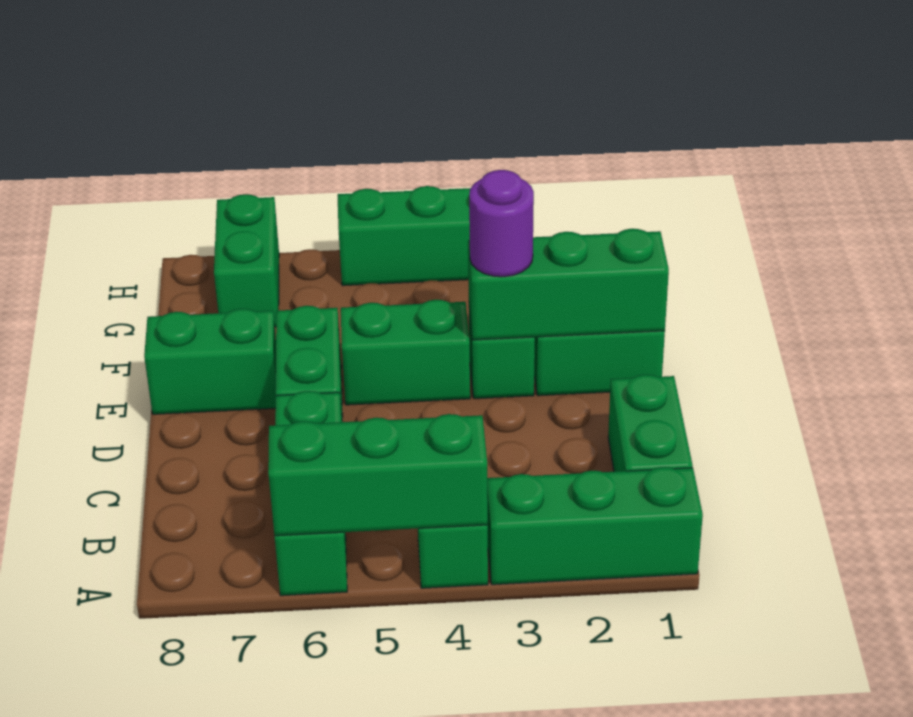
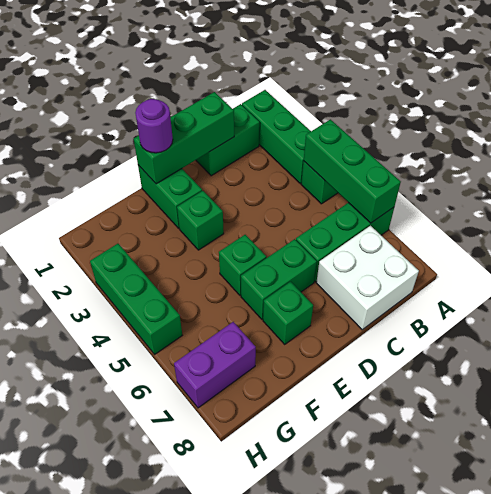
none -> white 2x2 brick [316,226,419,330]
green 1x3 brick [468,229,669,340] -> green 1x3 brick turned to [134,92,234,184]
purple 1x1 round brick [469,170,534,277] -> purple 1x1 round brick moved to [135,99,173,153]
green 1x2 brick [341,300,470,405] -> green 1x1 brick [219,235,266,296]
green 1x2 brick [144,309,276,414] -> green 1x1 brick [263,282,313,344]
green 1x2 brick [214,194,279,327] -> purple 1x2 brick [174,322,256,408]

